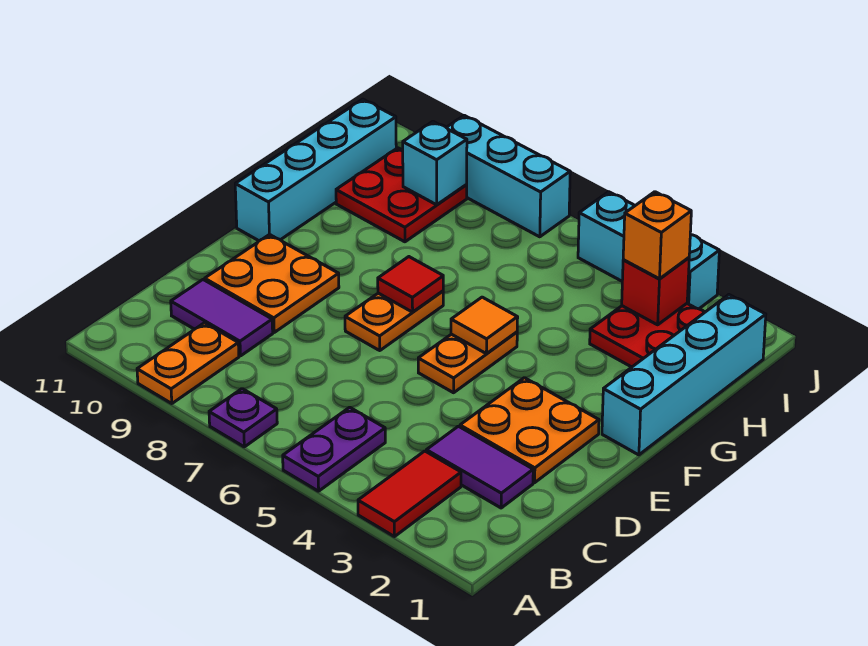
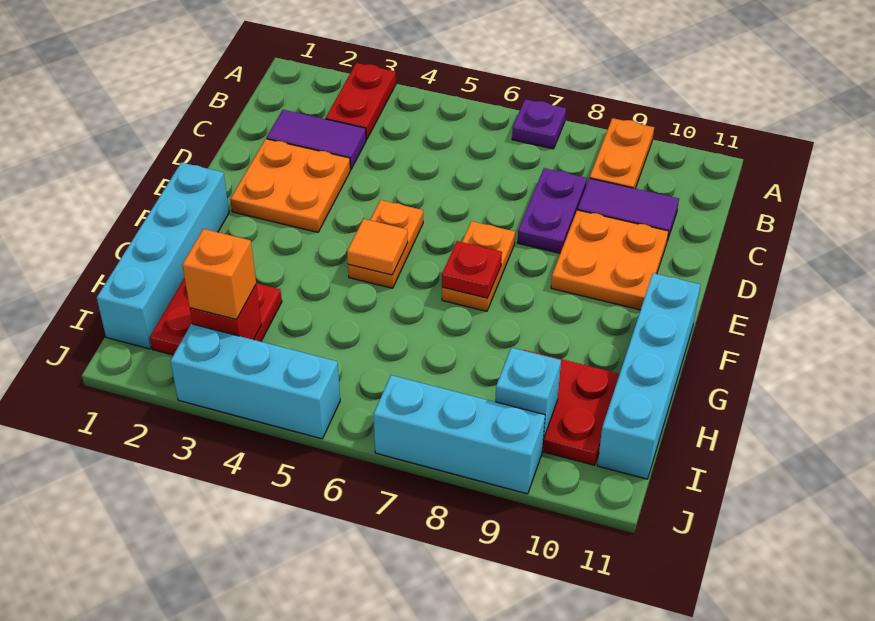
red 1x2 tile [358,451,461,537] -> red 1x2 plate [326,63,396,140]
purple 1x2 plate [283,407,385,491] -> purple 1x2 plate moved to [517,168,587,253]
red 1x1 tile [378,257,443,312] -> red 1x1 plate [442,241,502,298]

